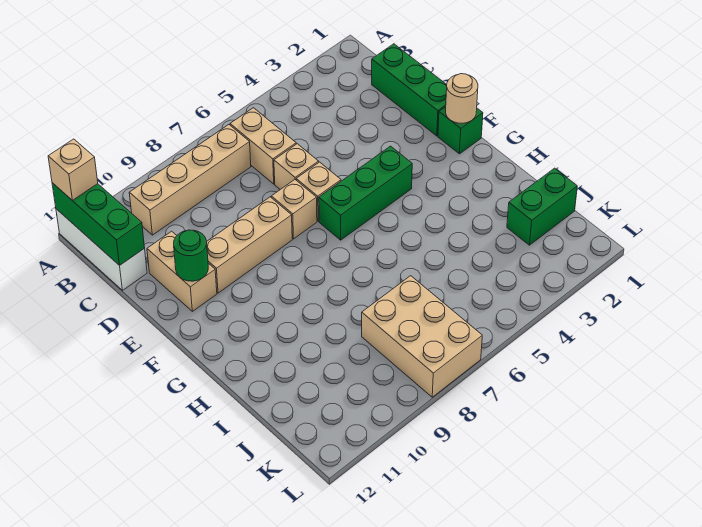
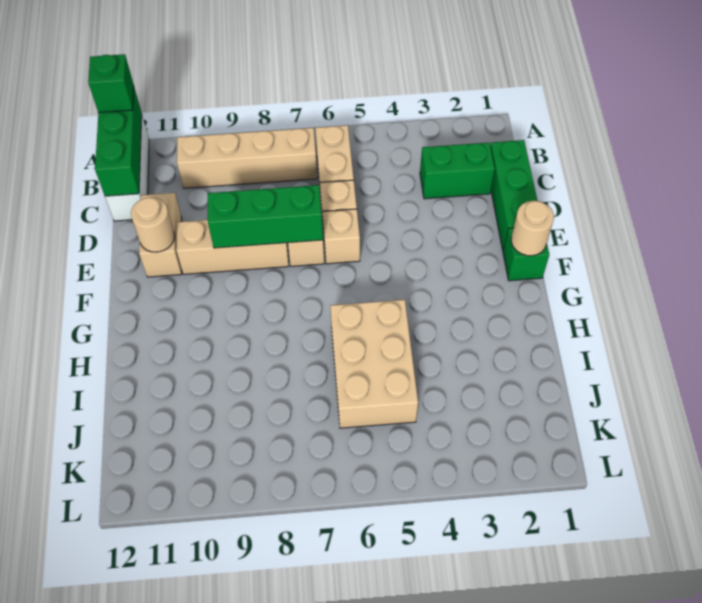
tan 1x1 brick [48,139,98,200] -> green 1x1 brick [88,54,134,113]
green 1x1 round brick [174,230,208,281] -> tan 1x1 round brick [131,197,175,252]
green 1x3 brick [319,146,412,240] -> green 1x3 brick moved to [207,185,323,248]
green 1x2 brick [507,168,577,245] -> green 1x2 brick moved to [420,143,495,199]
tan 2x3 brick [362,276,482,397] -> tan 2x3 brick moved to [330,300,418,428]

